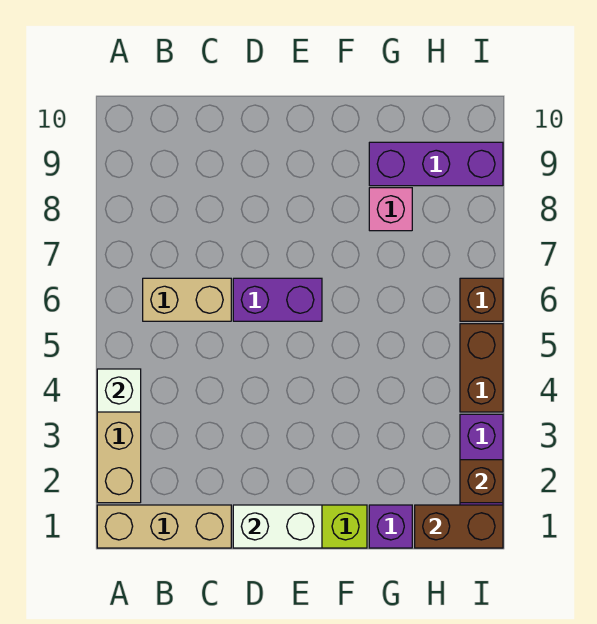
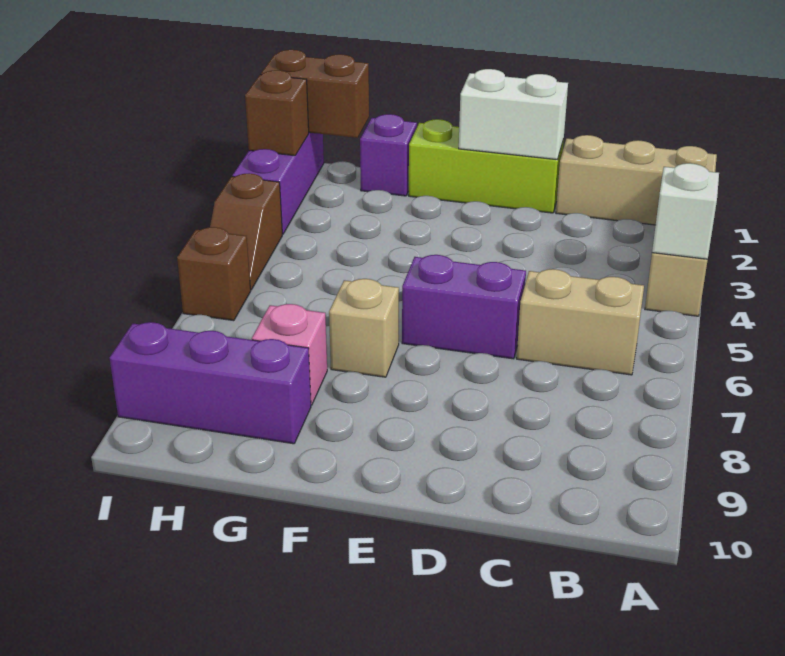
none -> tan 1x1 brick [329,279,399,377]
brown 1x2 brick [460,324,503,412] -> brown 1x2 slope [210,173,282,290]

